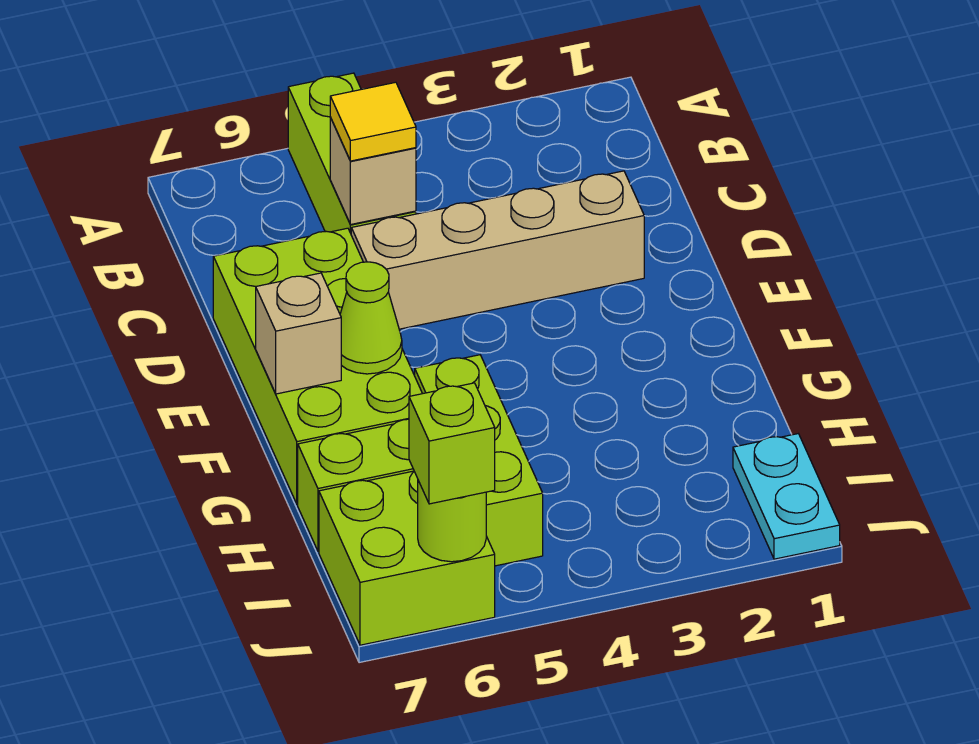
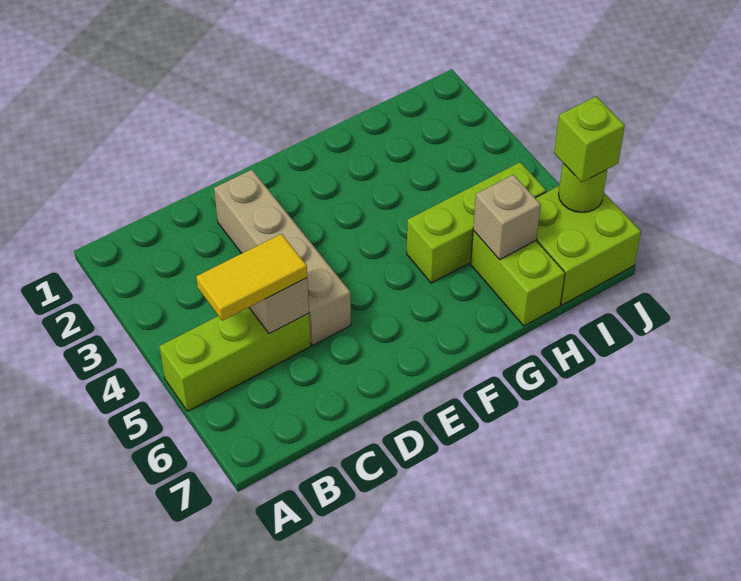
yellow 1x1 tile [330,82,416,161] -> yellow 1x2 tile [196,234,307,321]
lime 2x4 brick [213,228,422,504] -> none
lime 1x1 cone [340,262,402,374] -> none
tan 1x1 brick [256,273,341,394] -> tan 1x1 brick moved to [473,175,541,260]
cyan 1x2 plate [733,434,840,559] -> none

